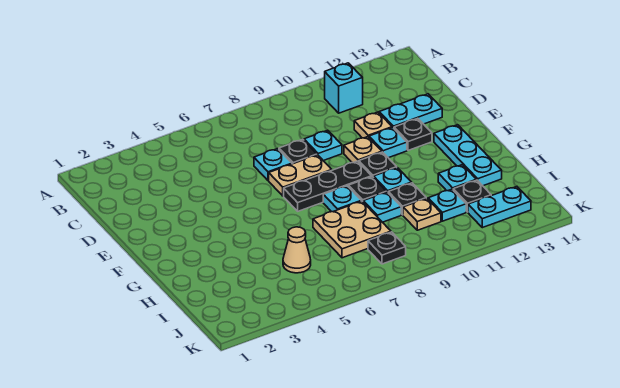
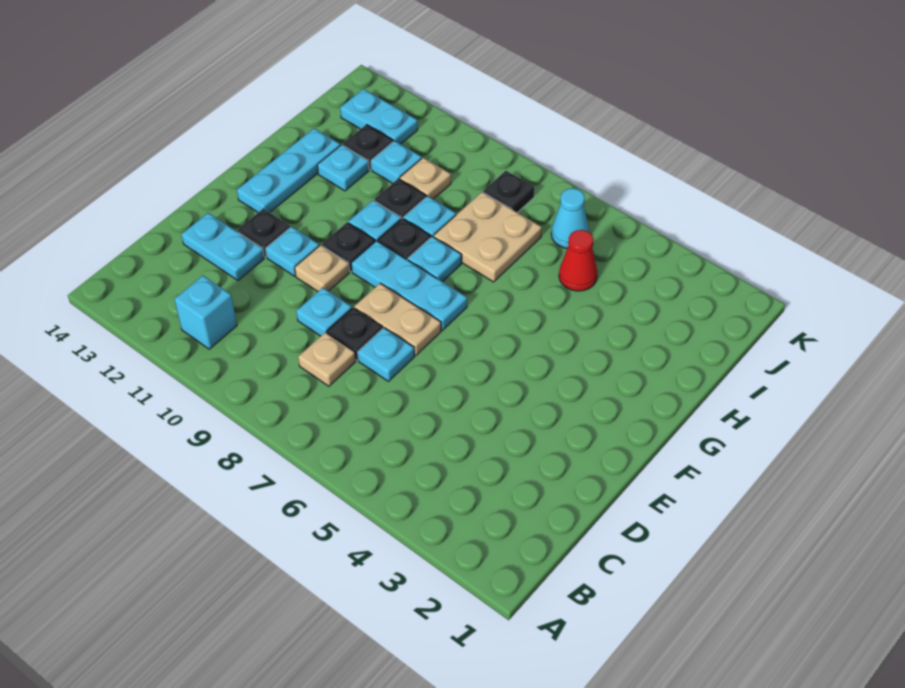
tan 1x1 plate [354,112,392,138] -> tan 1x1 plate moved to [298,332,356,386]
black 1x3 plate [284,161,372,211] -> cyan 1x3 plate [351,241,467,330]
tan 1x1 cone [283,227,311,273] -> red 1x1 cone [559,230,597,291]
none -> cyan 1x1 cone [551,188,589,248]

